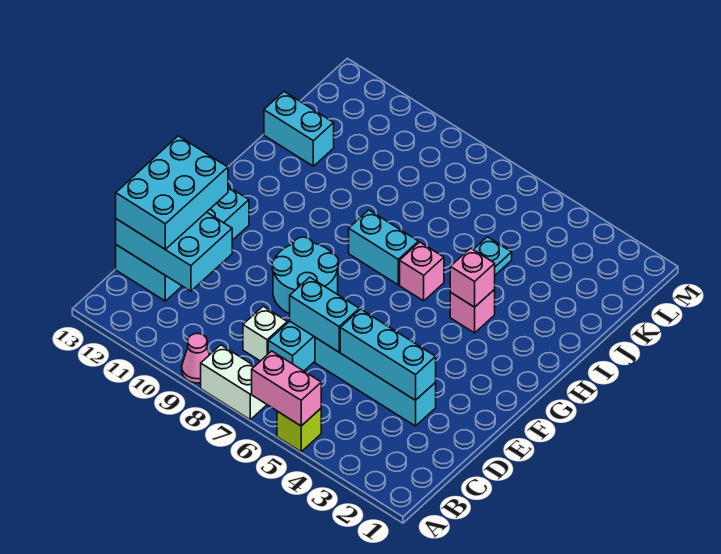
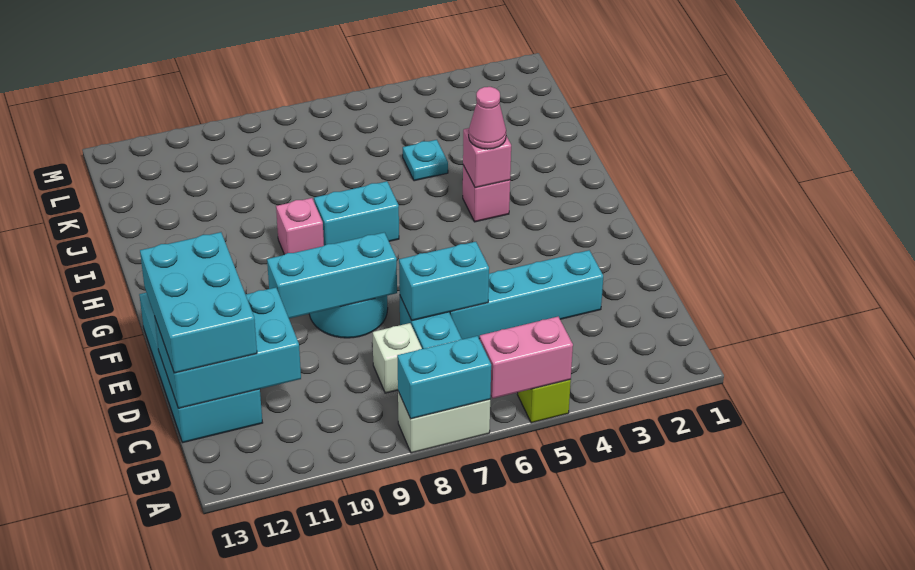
pink 1x1 cone [182,334,210,383] -> pink 1x1 cone moved to [469,87,506,149]
cyan 1x3 brick [340,309,436,400] -> cyan 1x3 brick moved to [267,232,397,318]
pink 1x1 brick [400,242,444,301] -> pink 1x1 brick moved to [276,198,324,255]
cyan 1x2 brick [264,92,334,166] -> cyan 1x2 brick moved to [397,336,491,419]

